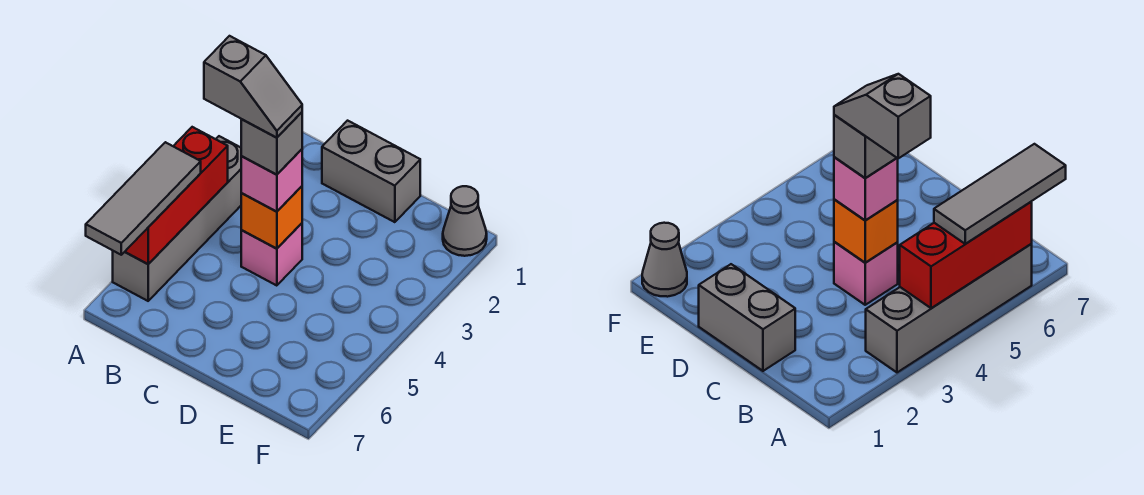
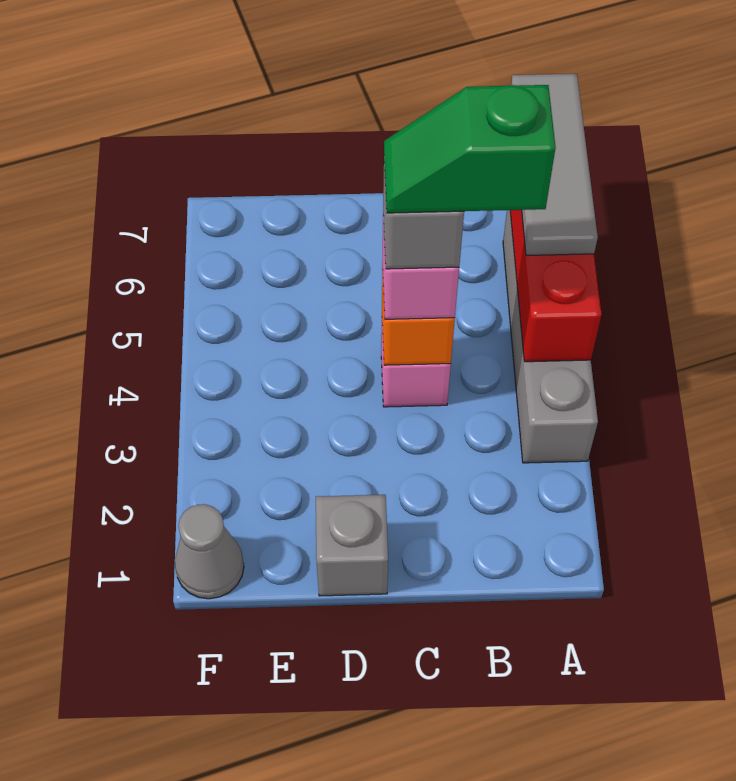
grey 1x2 slope [204,36,302,138] -> green 1x2 slope [384,85,556,213]
grey 1x2 brick [322,121,420,222] -> grey 1x1 brick [316,495,388,596]

